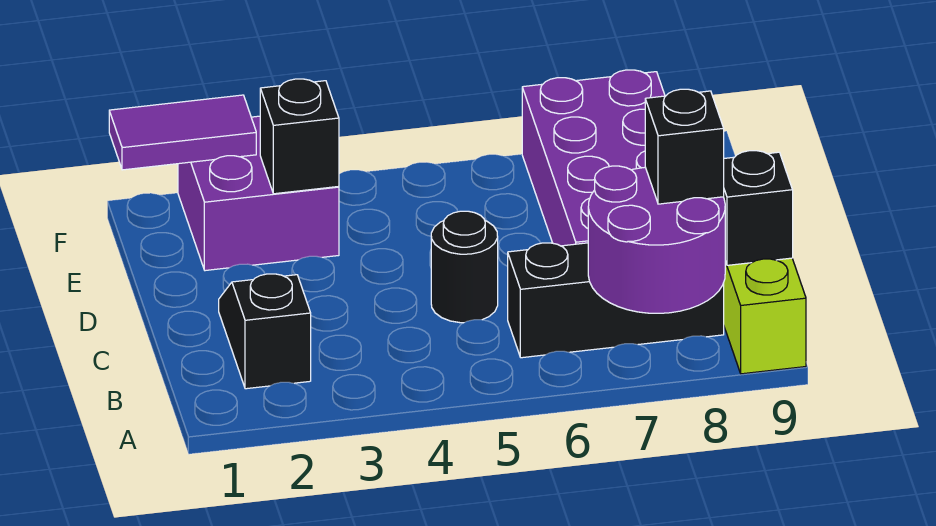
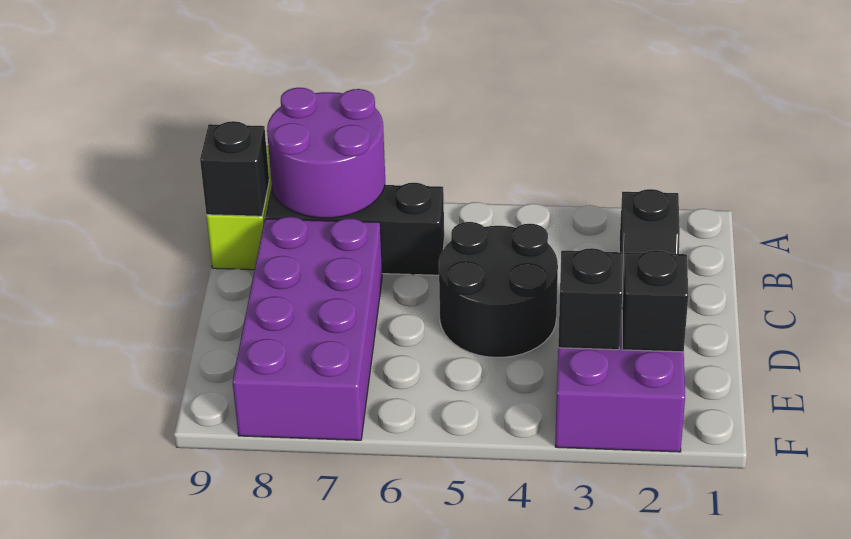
black 1x1 brick [645,89,724,204] -> black 1x1 brick moved to [622,250,688,352]
black 1x1 round brick [431,211,498,323] -> black 2x2 round brick [439,222,558,358]
purple 1x2 tile [109,95,256,170] -> none

